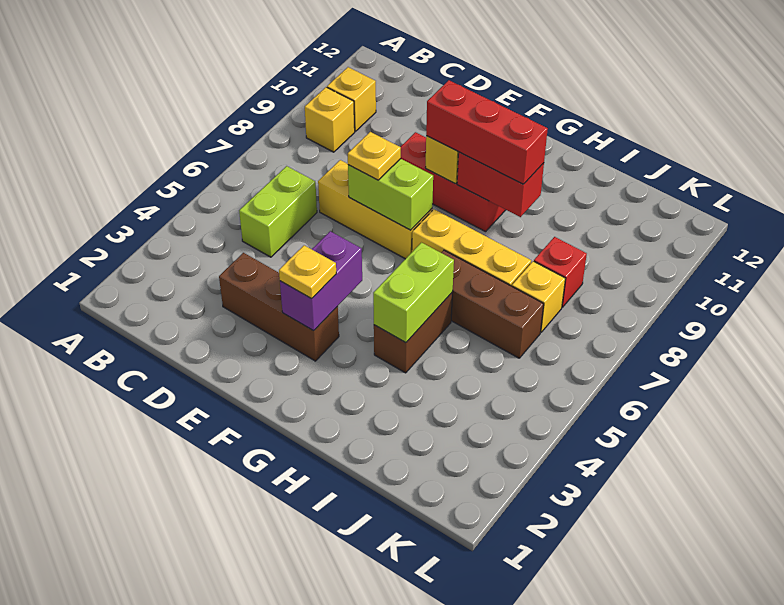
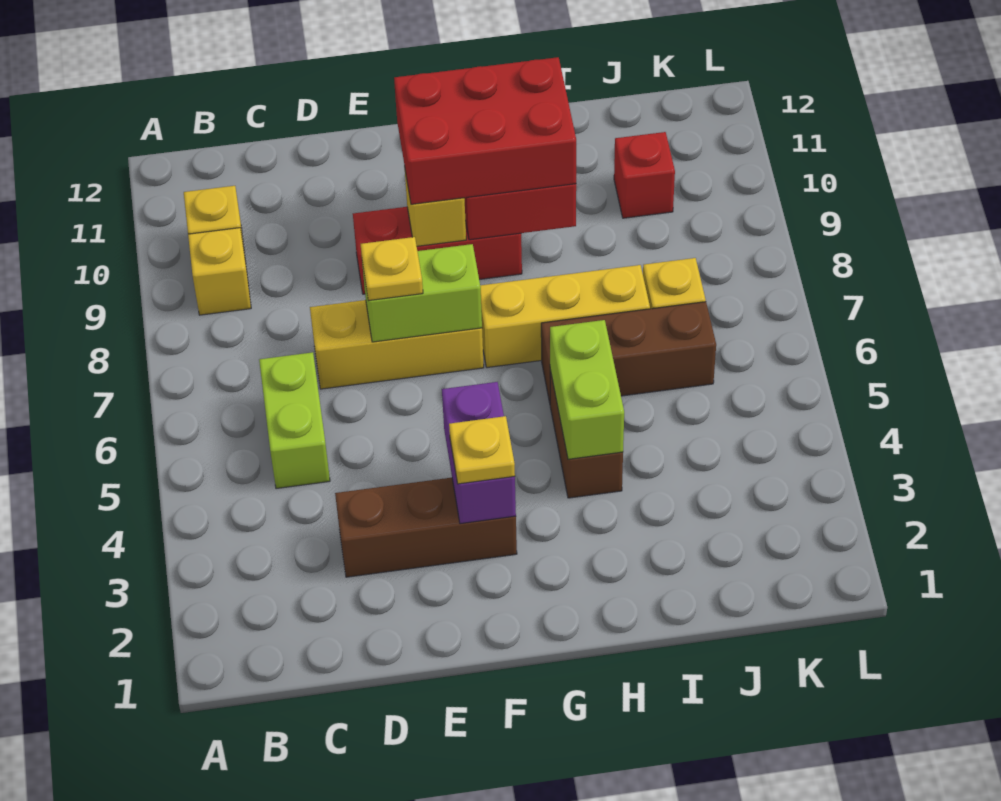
red 1x3 brick [426,80,548,184] -> red 2x3 brick [394,57,576,204]
red 1x1 brick [534,237,587,307] -> red 1x1 brick moved to [614,132,675,218]

